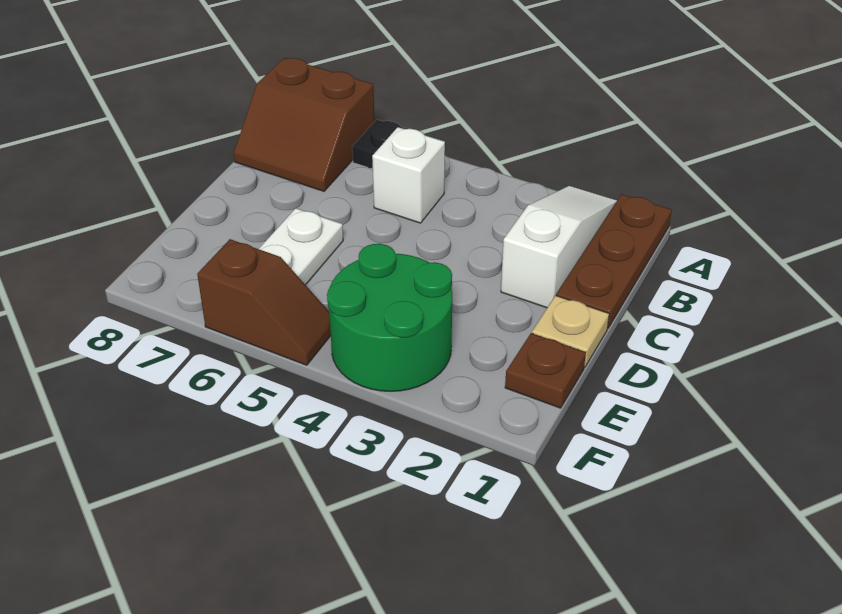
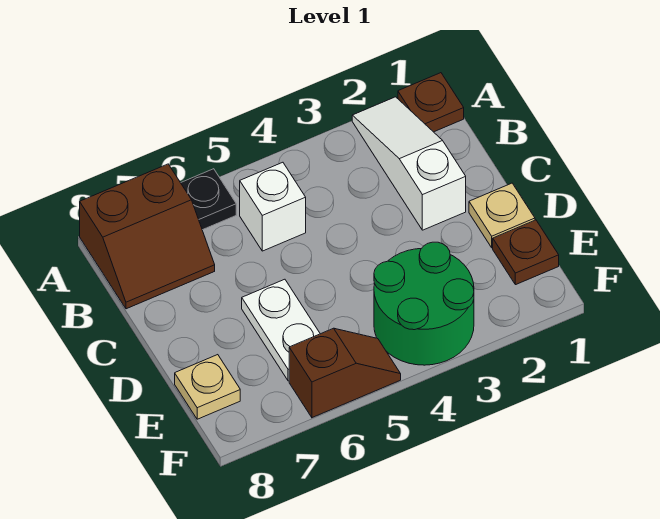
brown 1x3 plate [556,194,672,328] -> brown 1x1 plate [398,73,464,132]
none -> tan 1x1 plate [175,355,240,419]

